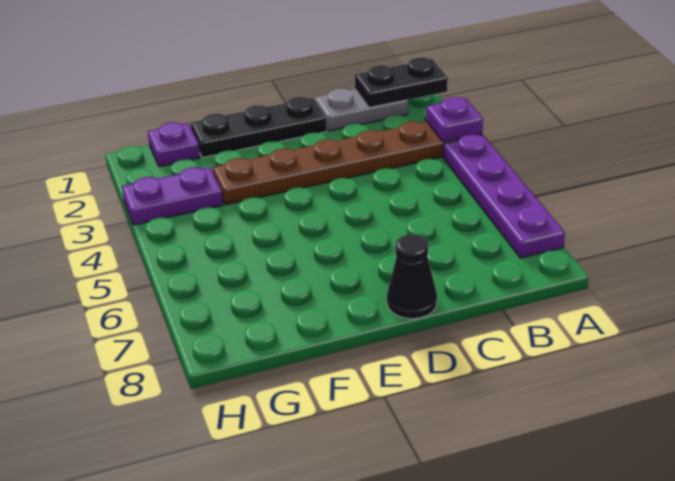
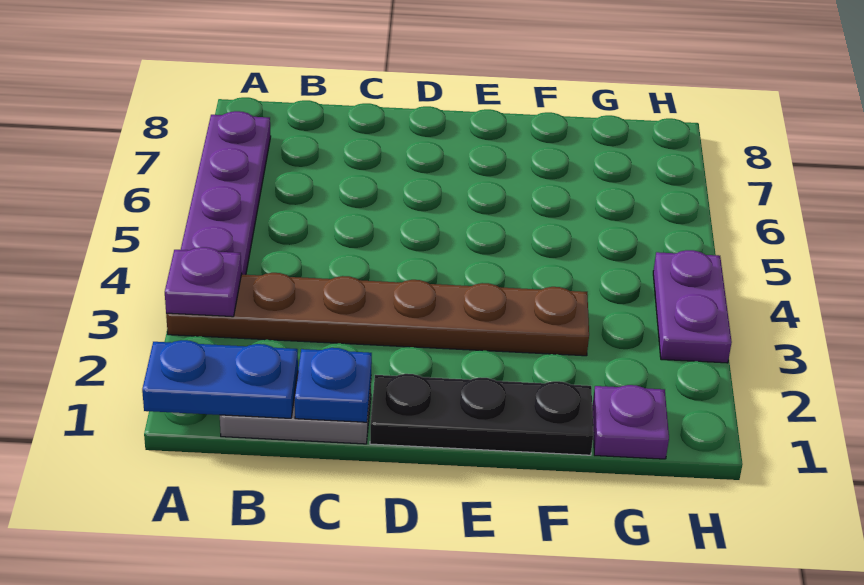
black 1x2 plate [355,58,448,108] -> blue 1x2 plate [142,340,298,418]
none -> blue 1x1 plate [295,348,372,422]
black 1x1 cone [387,235,437,319] -> none
purple 1x2 plate [122,167,223,225] -> purple 1x2 plate turned to [653,250,732,363]

